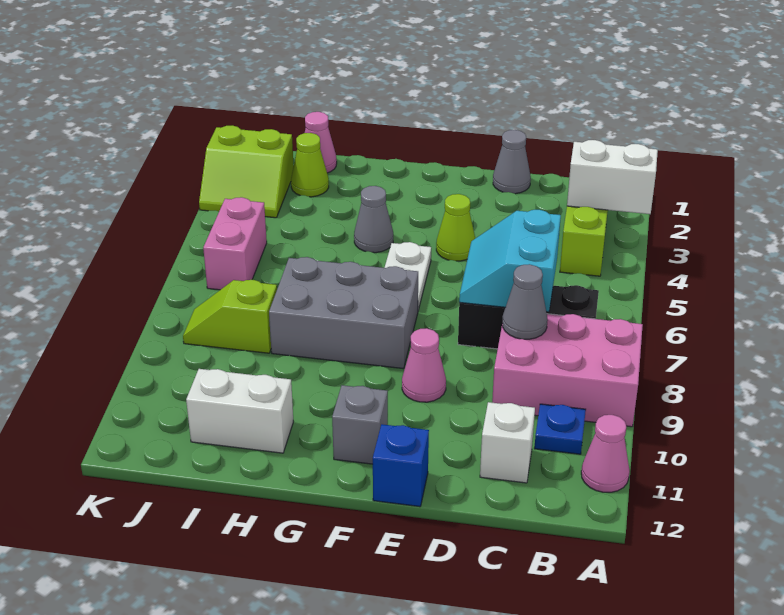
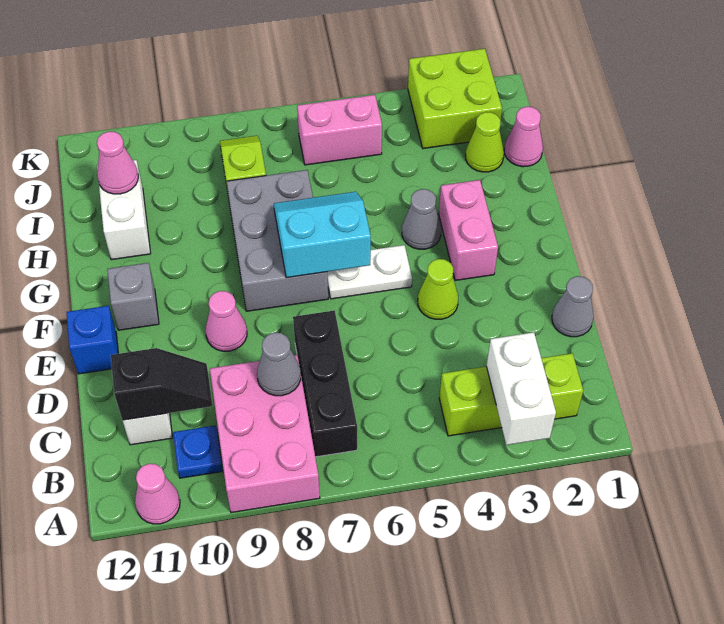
cyan 2x2 slope [459,210,561,312] -> cyan 2x2 slope moved to [274,192,371,278]
none -> black 1x2 slope [111,348,212,420]
none -> pink 1x2 brick [439,180,498,281]
none -> pink 1x1 cone [97,131,138,194]
lime 2x2 slope [199,125,294,218] -> lime 2x2 brick [408,49,502,149]

